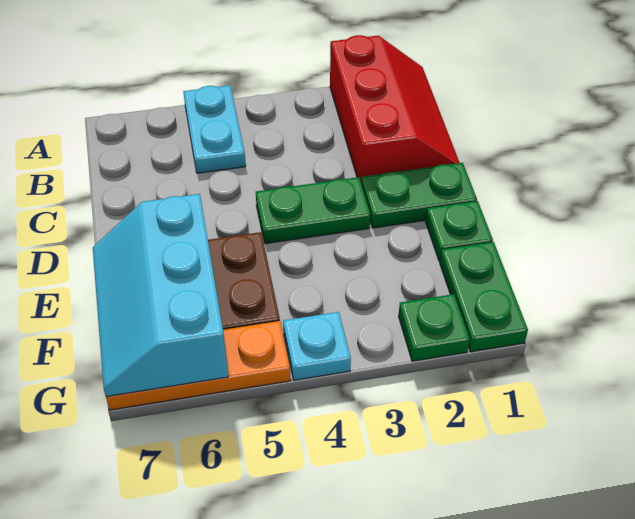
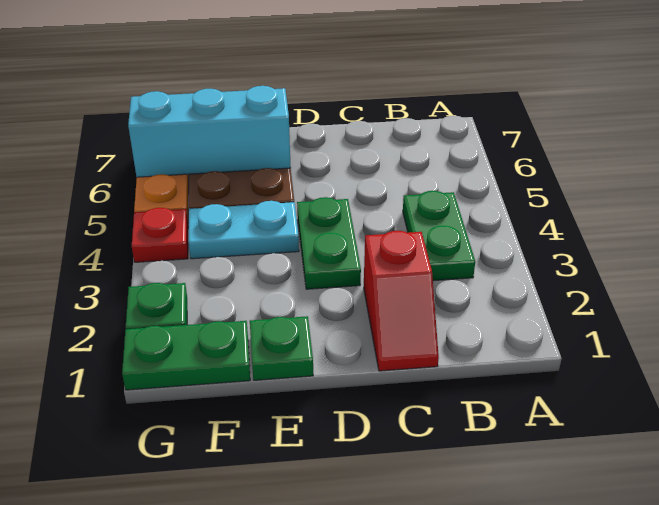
red 2x3 slope [330,35,460,182] -> red 1x2 slope [364,231,439,371]
cyan 1x2 plate [183,85,246,173] -> cyan 1x2 plate moved to [189,201,299,259]
green 1x2 plate [361,163,477,228] -> green 1x2 plate moved to [403,191,475,281]
cyan 1x1 plate [283,312,351,380] -> red 1x1 plate [132,208,188,262]

